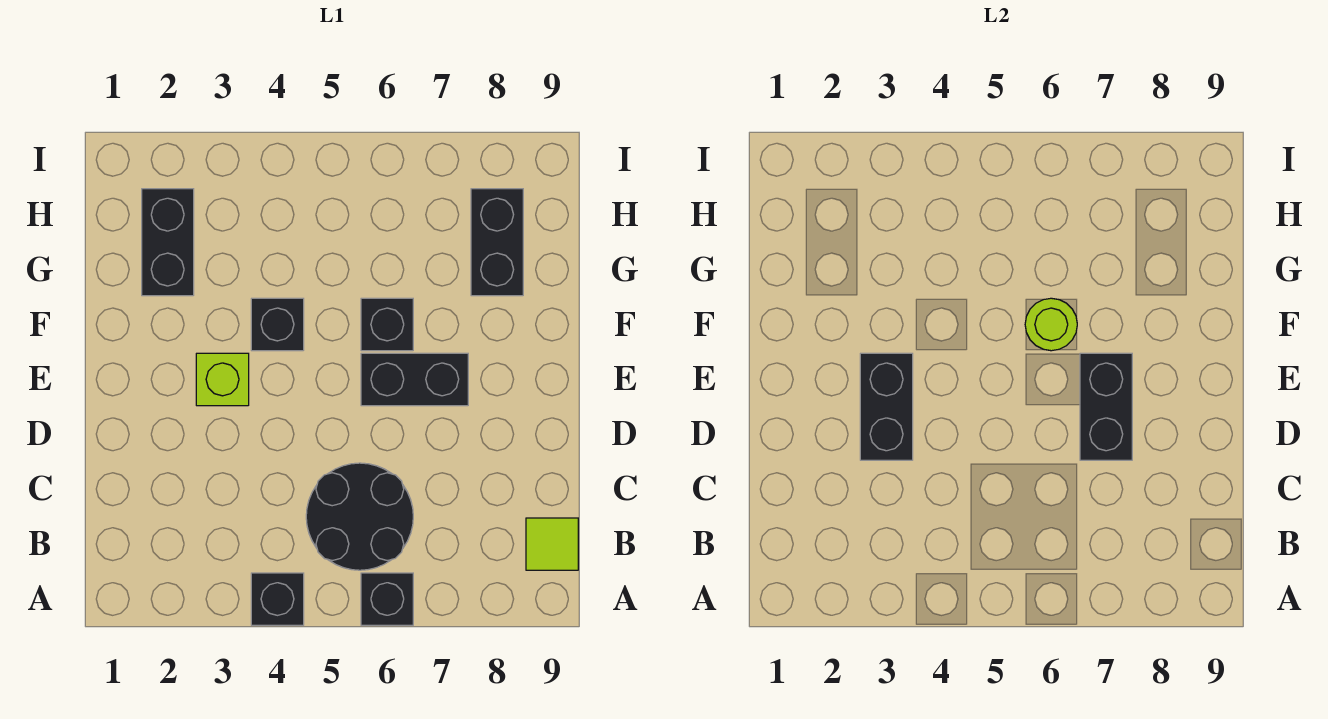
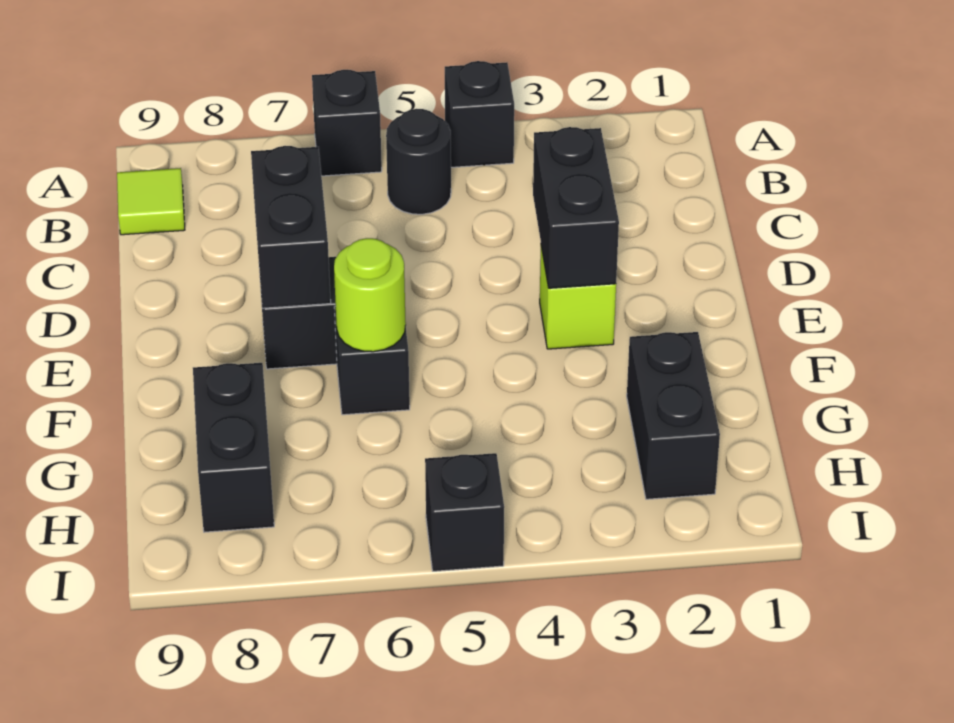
black 2x2 round brick [306,463,413,570] -> black 1x1 round brick [386,109,451,214]
black 1x1 brick [251,298,304,351] -> black 1x1 brick moved to [425,453,504,571]

